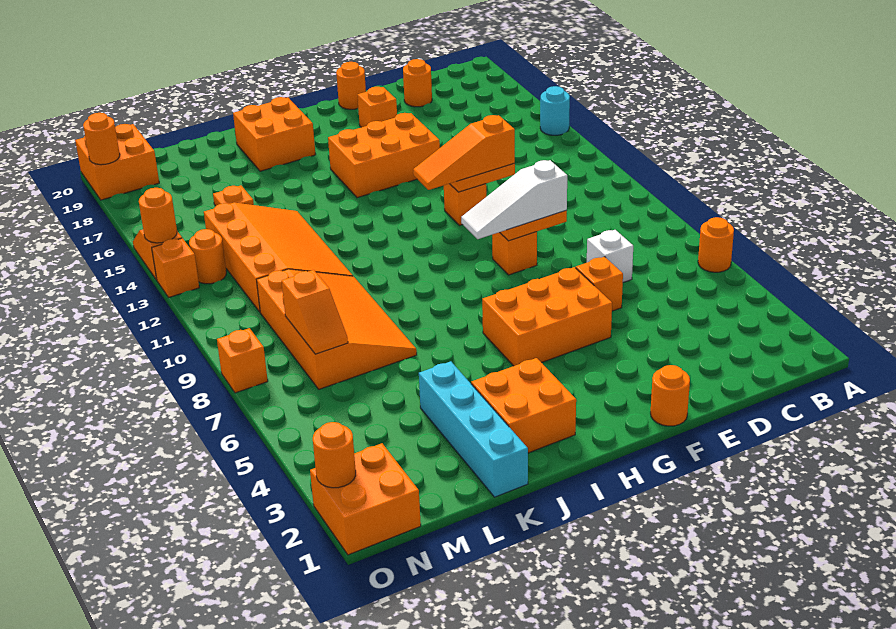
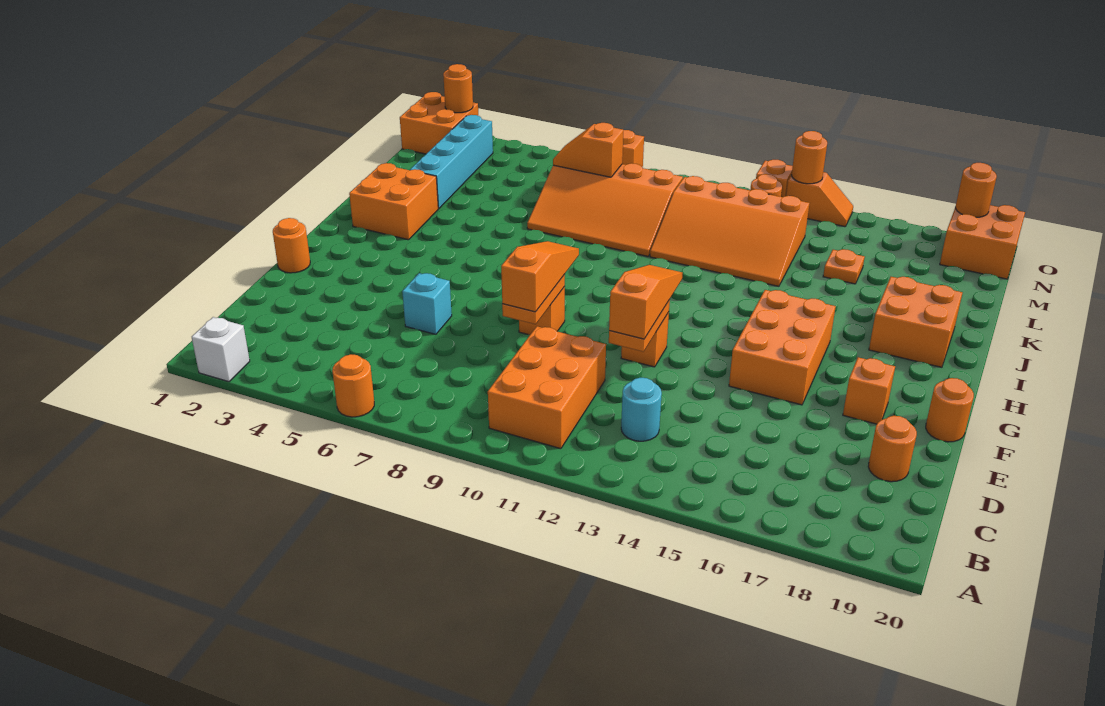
cyan 1x1 round brick [540,86,570,135] -> cyan 1x1 round brick moved to [621,377,662,441]
white 1x1 brick [587,230,633,282] -> white 1x1 brick moved to [192,317,250,382]
orange 1x1 brick [576,257,623,311] -> cyan 1x1 brick [402,273,452,334]
white 1x3 slope [461,160,567,239] -> orange 1x3 slope [501,241,579,312]
orange 2x3 brick [482,267,612,366] -> orange 2x3 brick moved to [488,326,606,449]
cyan 1x4 brick [419,361,528,497] -> cyan 1x4 brick turned to [410,115,493,209]

